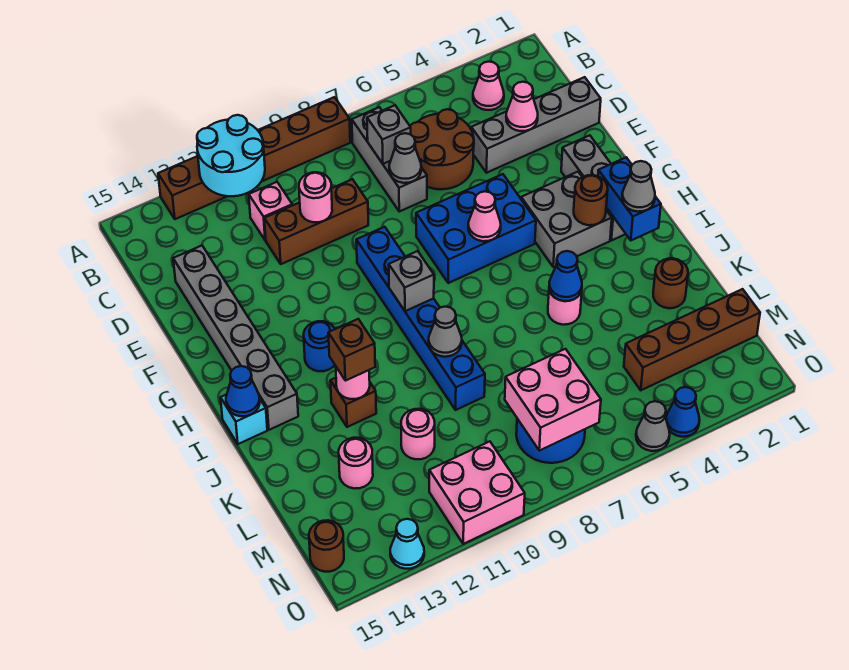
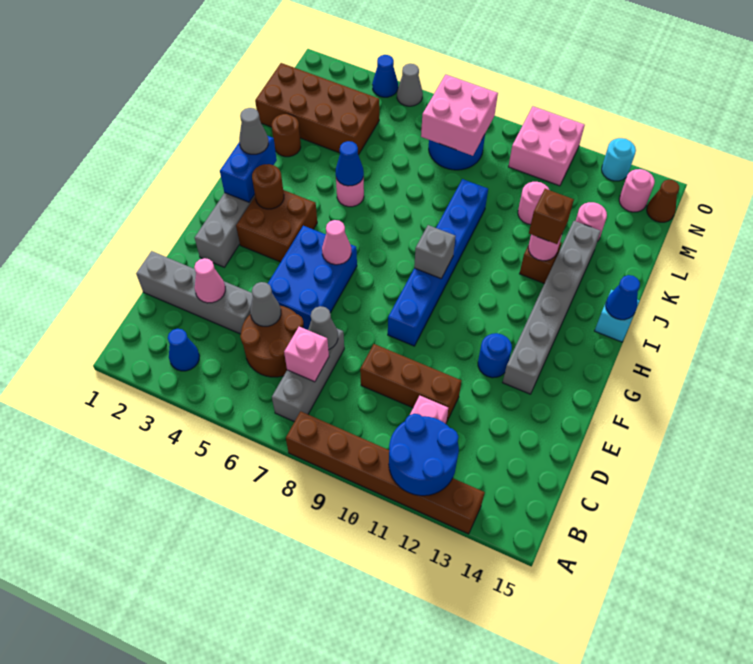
cyan 2x2 round brick [197,115,265,196] -> blue 2x2 round brick [389,414,459,496]
pink 1x1 cone [473,62,504,110] -> blue 1x1 cone [168,329,200,371]
grey 1x1 brick [367,105,411,164] -> pink 1x1 brick [284,327,329,382]
pink 1x1 round brick [299,172,332,222] -> pink 1x1 round brick moved to [619,169,655,212]
grey 1x6 brick [173,246,298,430] -> grey 1x6 brick moved to [503,221,601,394]
blue 2x3 brick [416,174,536,283] -> blue 2x3 brick turned to [268,226,357,330]
grey 2x2 brick [521,172,612,267] -> brown 2x2 brick [236,190,317,262]
blue 1x1 round brick [304,321,335,371] -> blue 1x1 round brick moved to [478,333,512,378]
grey 1x1 cone [429,307,462,357] -> grey 1x1 cone moved to [250,282,281,326]
brown 1x4 brick [624,289,760,390] -> brown 2x4 brick [255,63,379,155]
brown 1x1 round brick [309,520,344,572] -> brown 1x1 cone [647,180,679,222]
cyan 1x1 cone [390,519,424,569] -> cyan 1x1 round brick [602,138,636,181]

